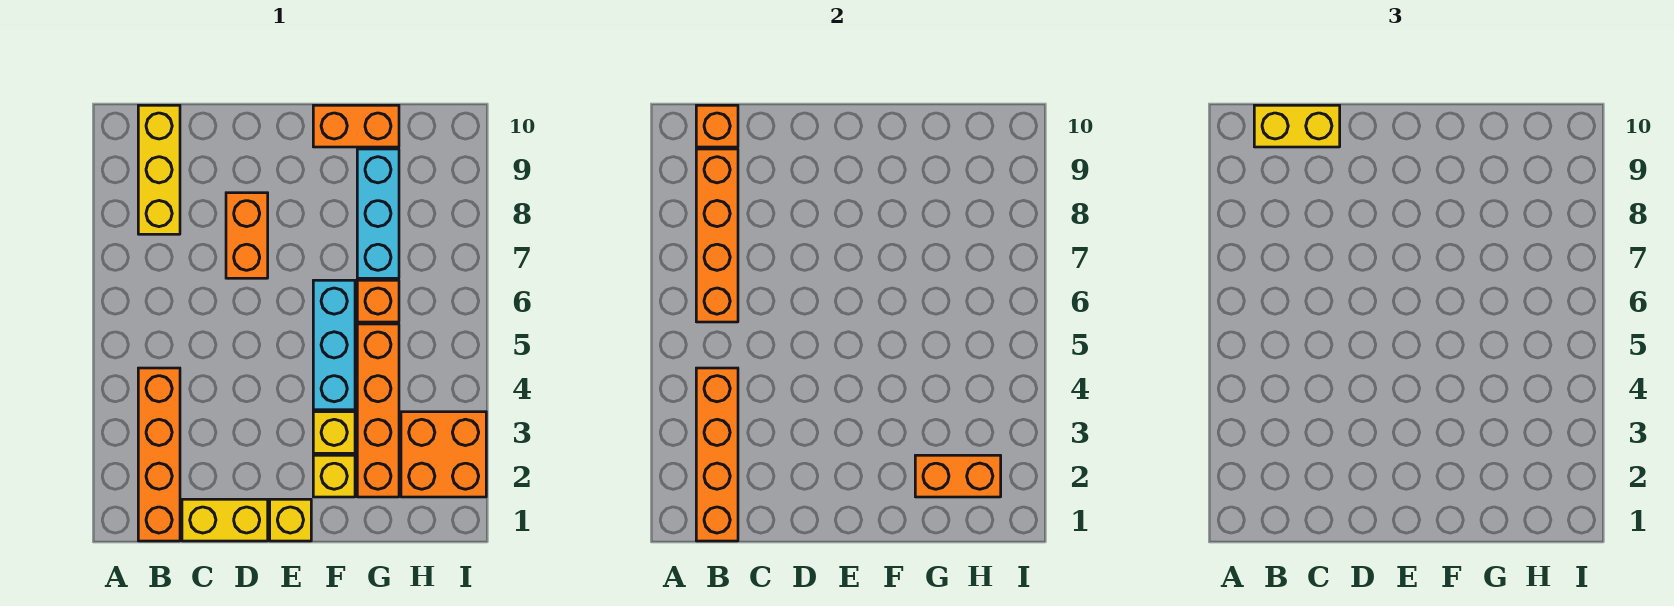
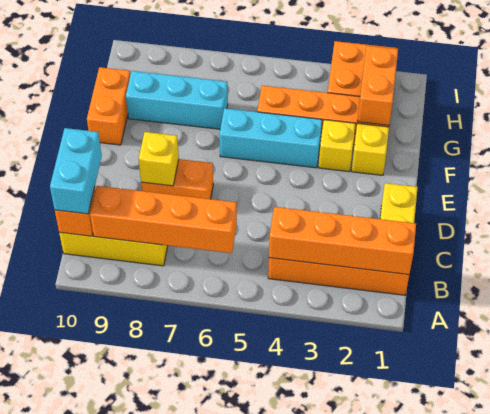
yellow 1x2 brick [1254,105,1340,147] -> cyan 1x2 brick [50,128,102,214]
yellow 1x1 brick [270,499,311,541] -> yellow 1x1 brick moved to [139,132,179,186]
orange 1x1 brick [357,280,399,322] -> none

